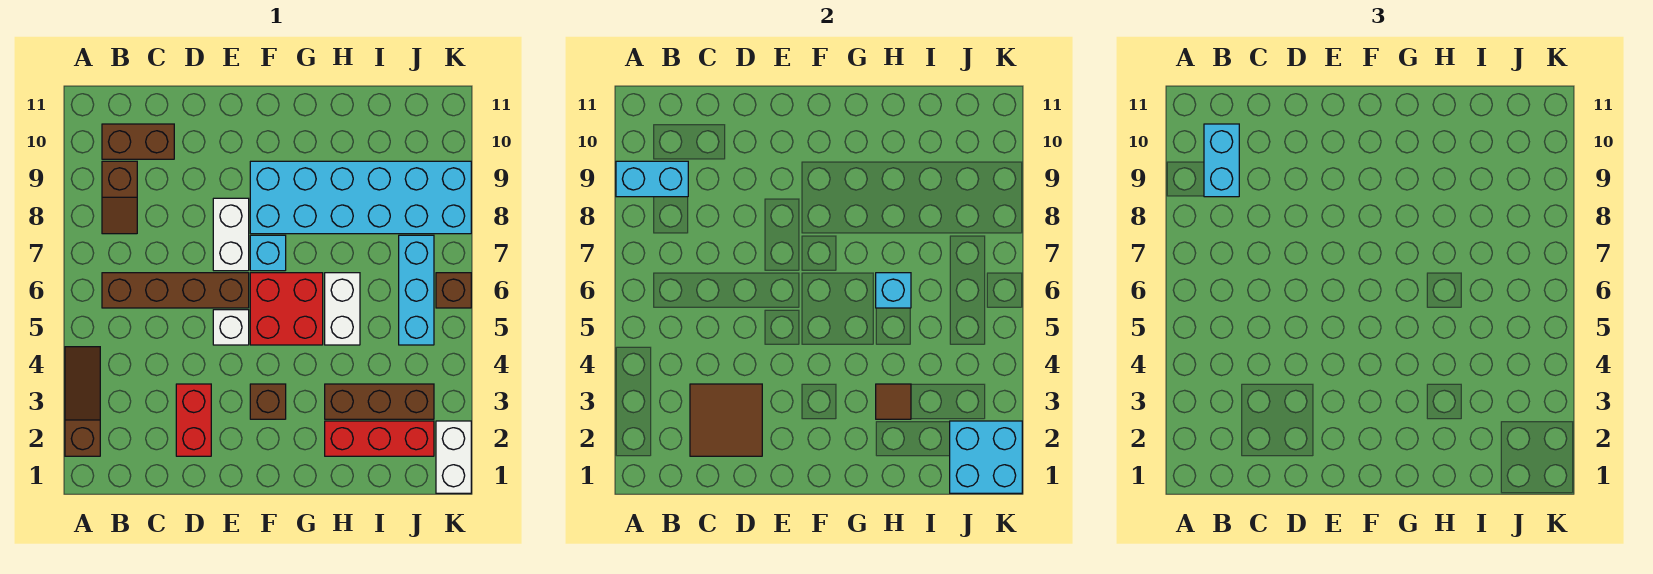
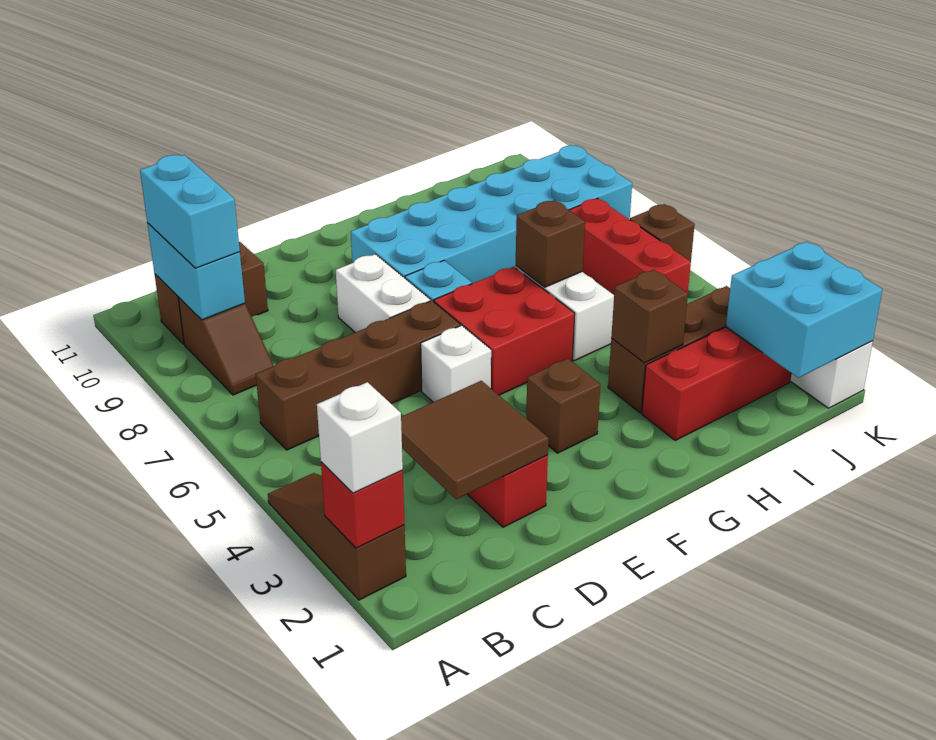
none -> red 1x1 brick [321,462,404,548]
none -> white 1x1 brick [317,382,403,493]
cyan 1x2 brick [616,161,688,197] -> cyan 1x2 brick turned to [147,223,245,320]
brown 1x1 tile [876,384,911,419] -> brown 1x1 brick [611,270,688,363]
cyan 1x1 brick [876,273,911,308] -> brown 1x1 brick [516,200,585,287]
cyan 1x3 brick [399,235,434,345] -> red 1x3 brick [570,198,691,295]

